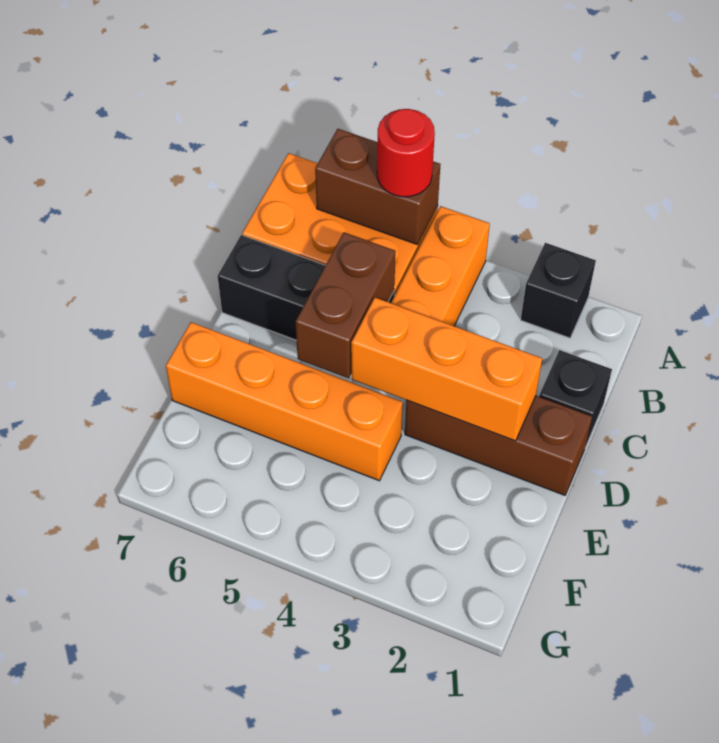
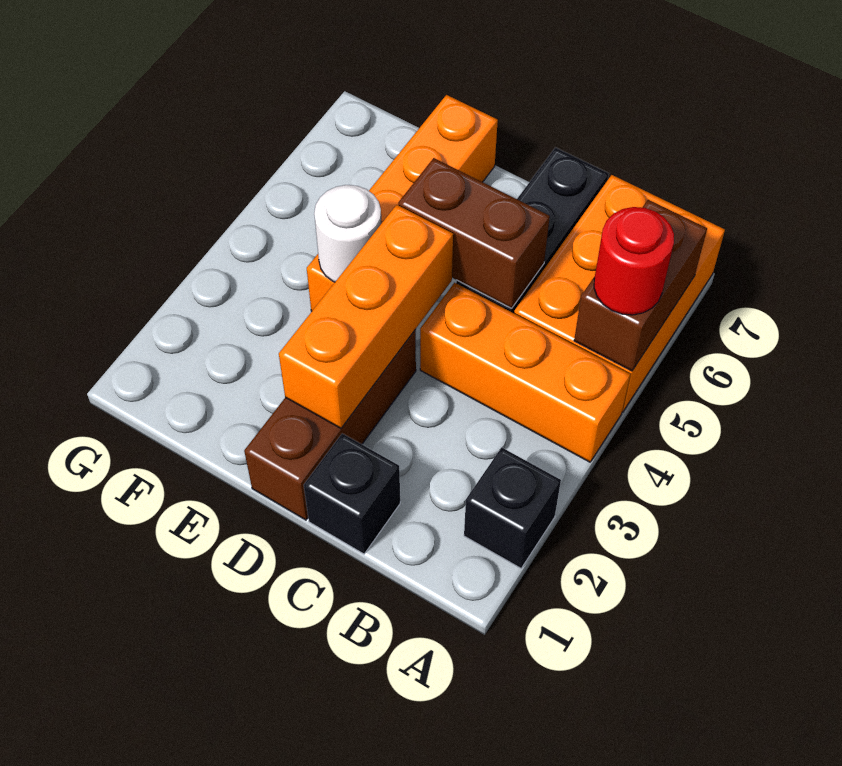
none -> white 1x1 round brick [314,185,381,282]

